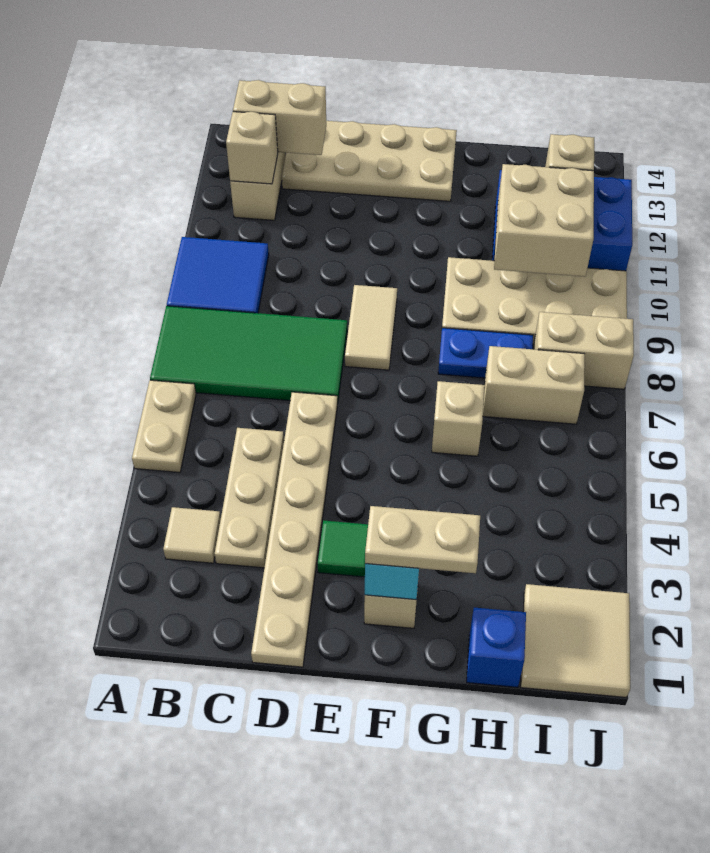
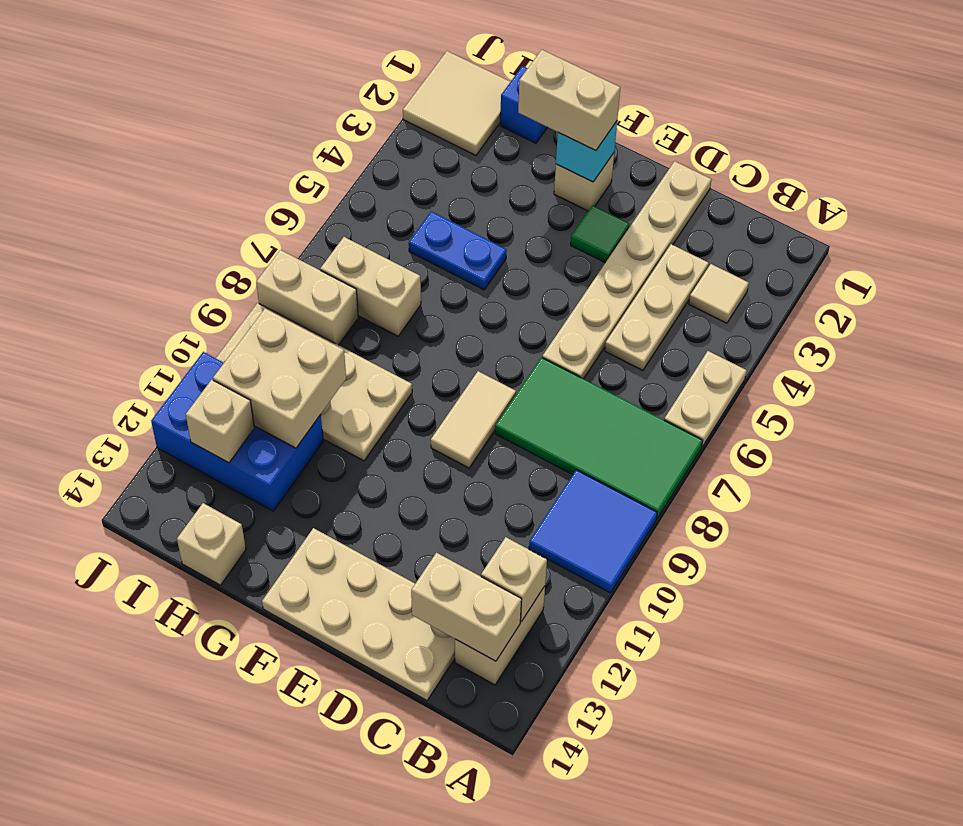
tan 1x2 plate [365,506,480,573] -> tan 1x2 brick [518,50,620,151]
tan 1x1 brick [432,381,485,456] -> tan 1x1 brick moved to [177,503,246,585]
blue 1x2 plate [438,328,533,378] -> blue 1x2 plate moved to [409,212,506,290]

